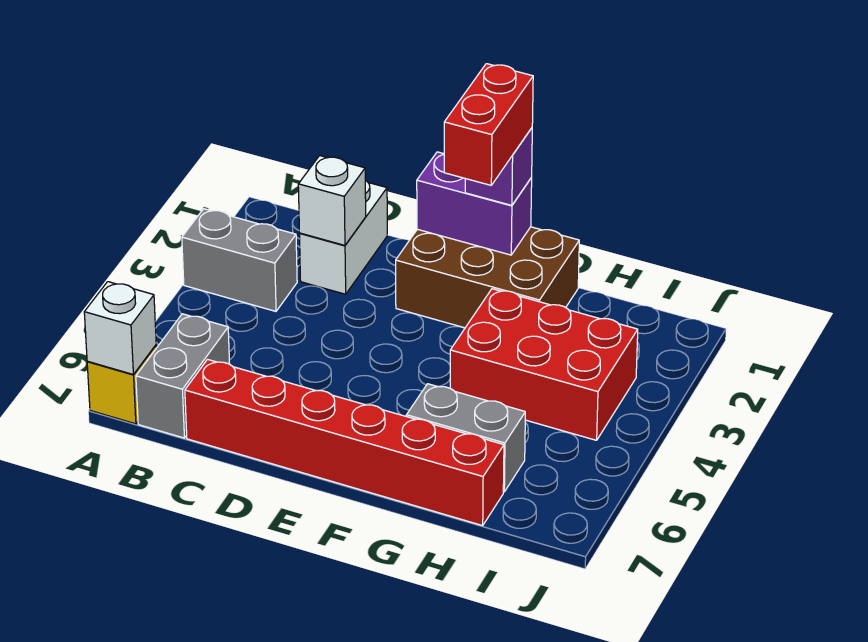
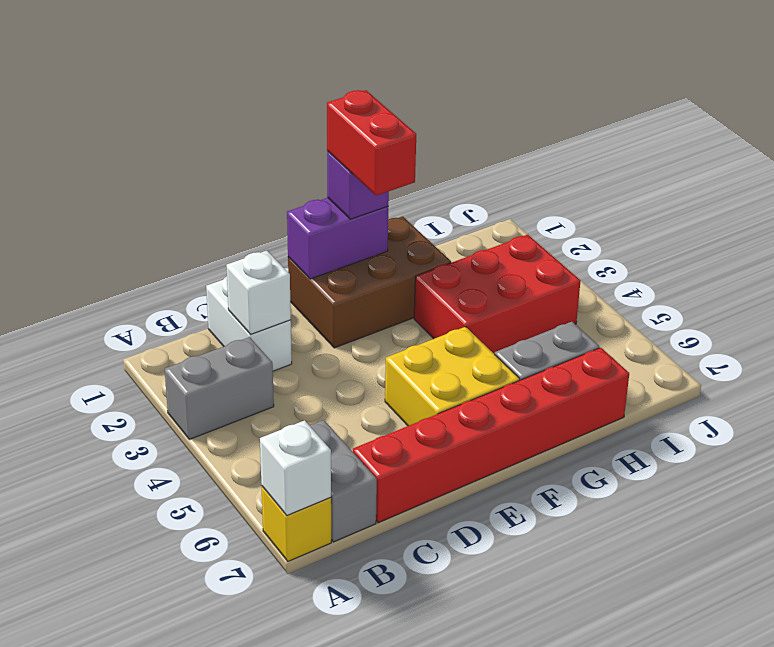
none -> yellow 2x2 brick [385,327,520,426]

